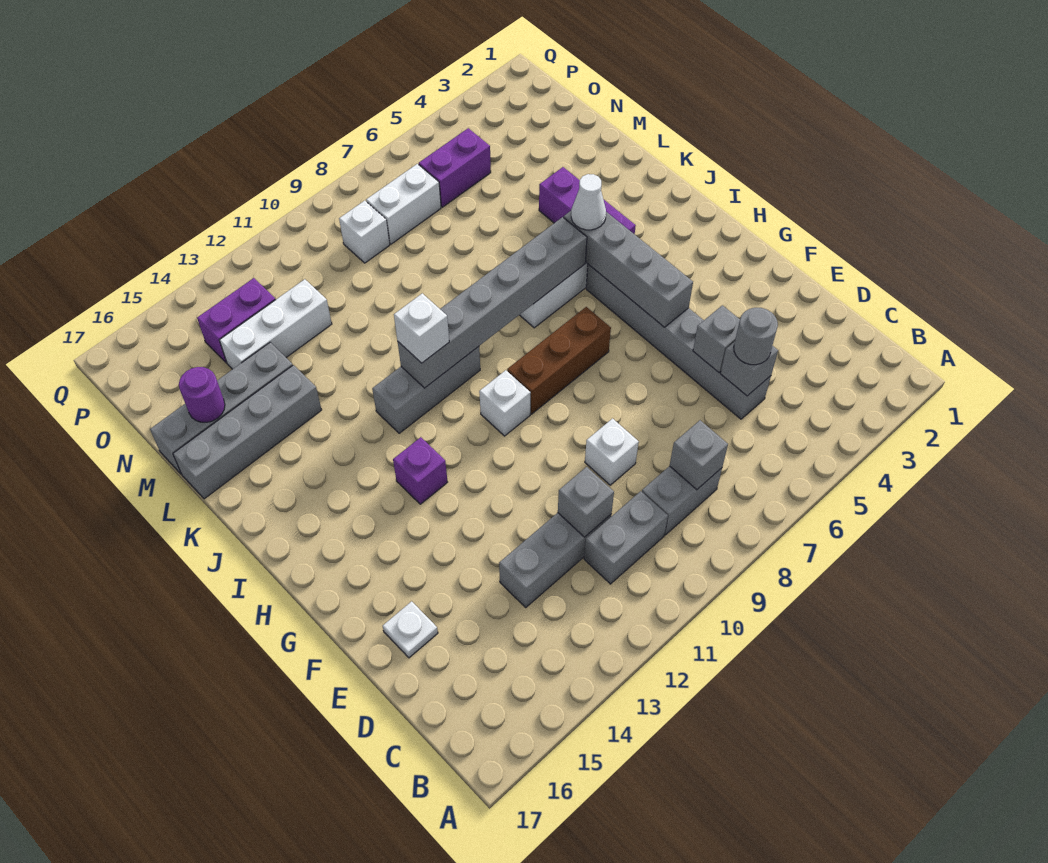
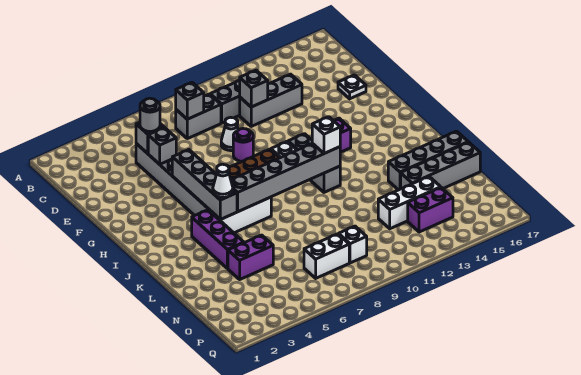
white 1x1 brick [585,419,639,485] -> white 1x1 cone [221,117,238,151]
grey 1x3 brick [372,347,480,433] -> grey 1x3 brick turned to [288,134,340,192]
purple 1x1 round brick [179,367,225,422] -> purple 1x1 round brick moved to [233,129,253,161]
purple 1x2 brick [419,128,491,207] -> purple 1x2 brick moved to [228,235,273,279]

